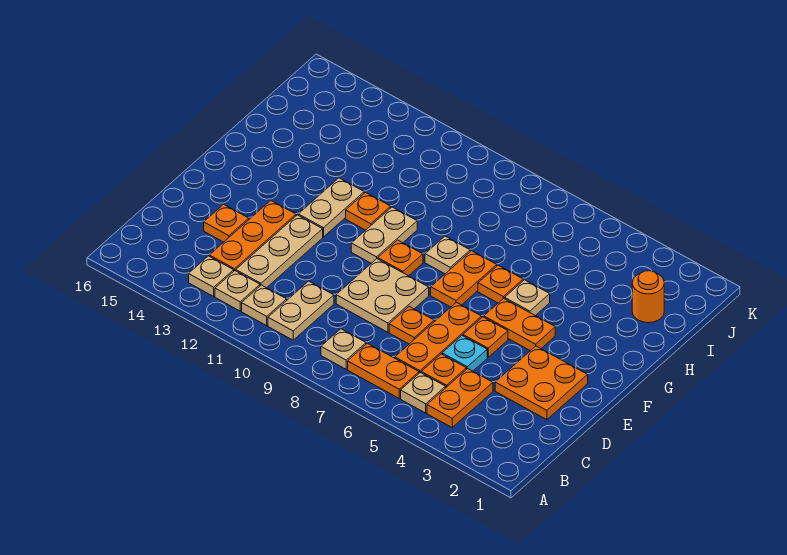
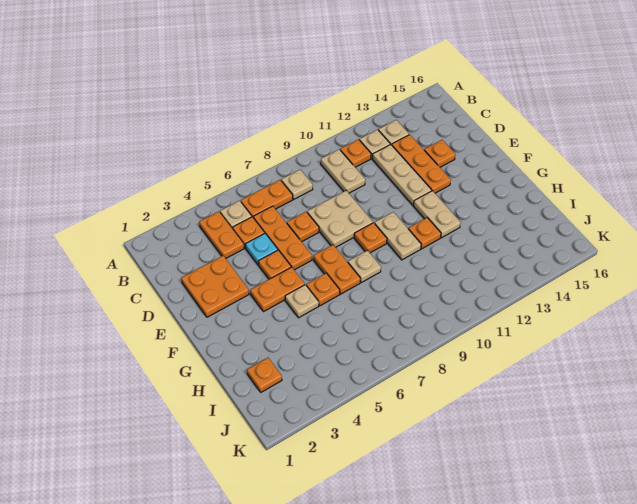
tan 1x1 plate [242,285,287,326] -> orange 1x1 plate [340,139,371,167]
orange 1x1 round brick [632,271,664,323] -> orange 1x1 plate [247,358,282,392]

